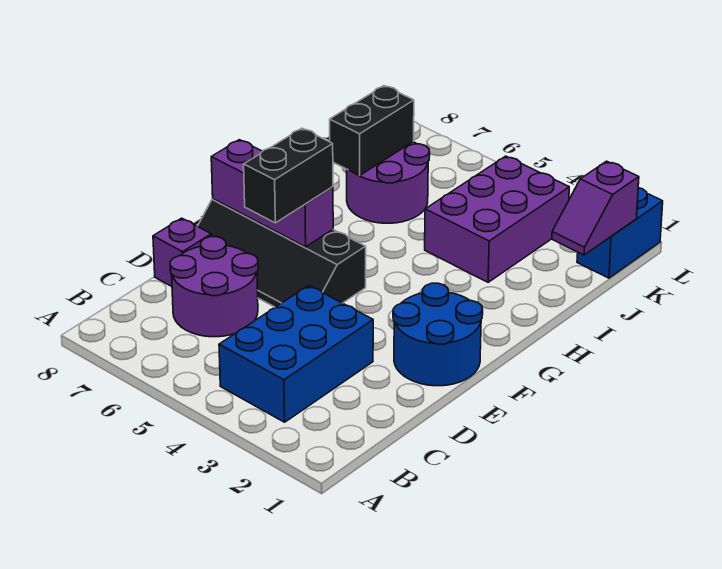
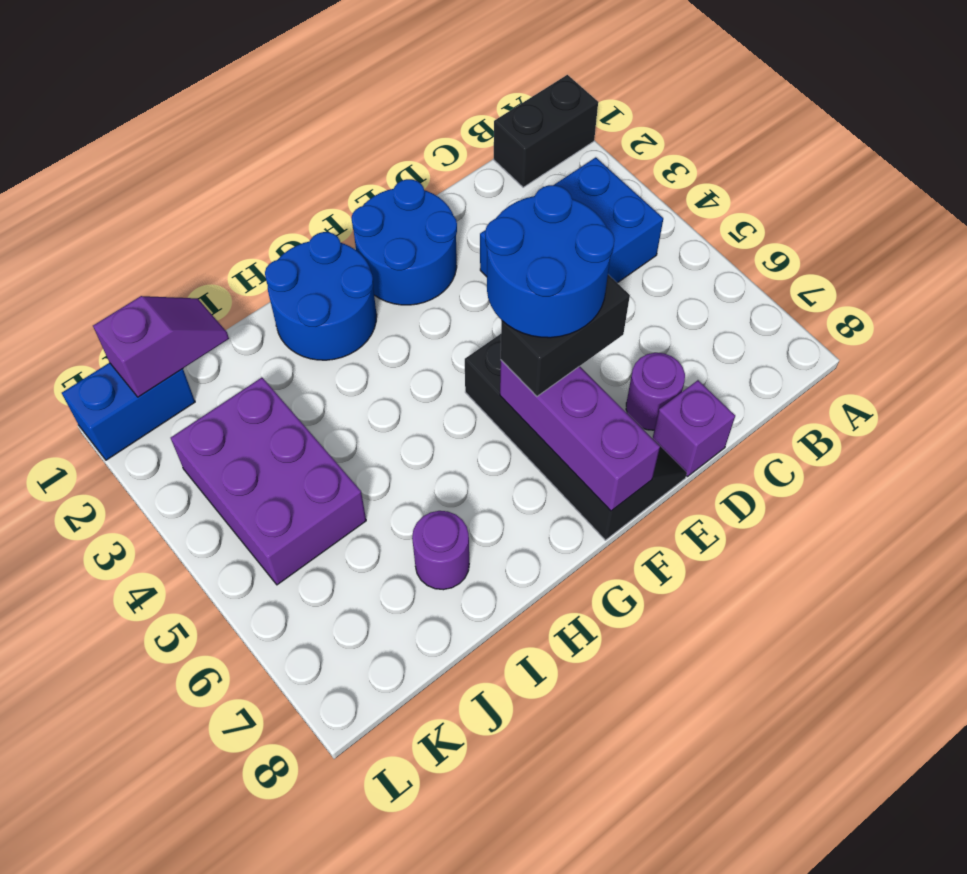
purple 2x2 round brick [170,237,258,337] -> purple 1x1 round brick [626,353,685,430]
none -> blue 2x2 round brick [485,185,614,338]
none -> blue 2x2 round brick [265,232,377,360]
purple 2x3 brick [425,156,569,282] -> purple 2x3 brick turned to [171,378,366,585]
purple 2x2 round brick [347,142,430,223] -> purple 1x1 round brick [412,511,469,590]
black 1x2 brick [330,86,414,176] -> black 1x2 brick moved to [494,75,598,187]

